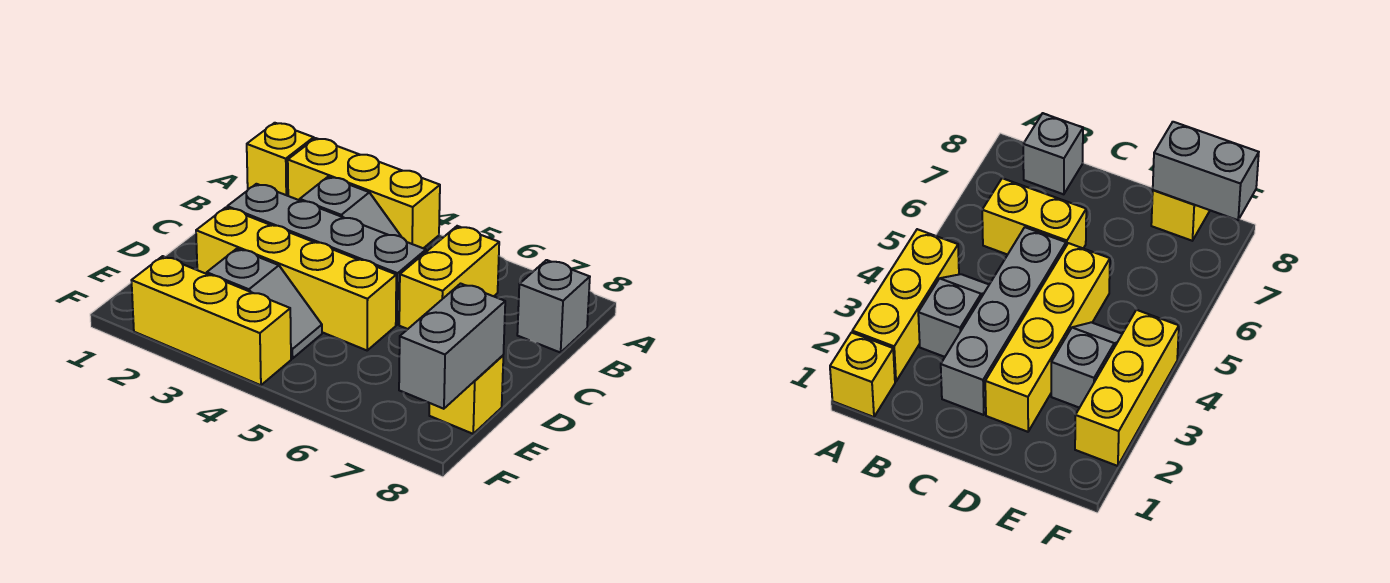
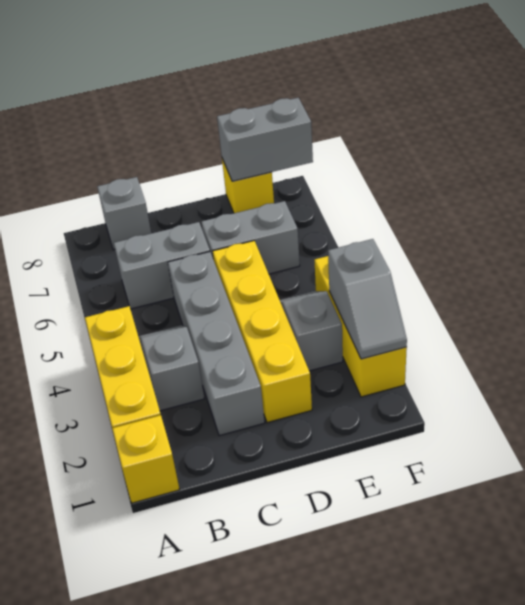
yellow 1x2 brick [399,226,499,329] -> grey 1x2 brick [114,222,210,309]
none -> grey 1x2 brick [202,201,300,274]
none -> grey 1x2 slope [328,239,407,359]

